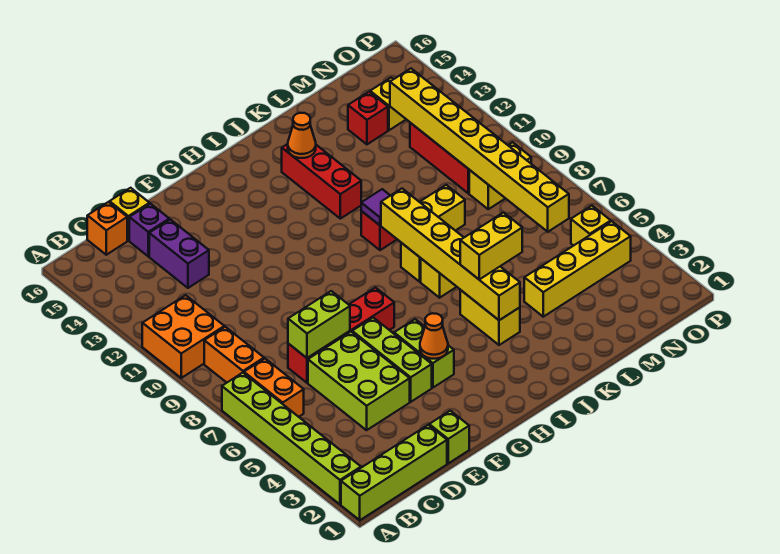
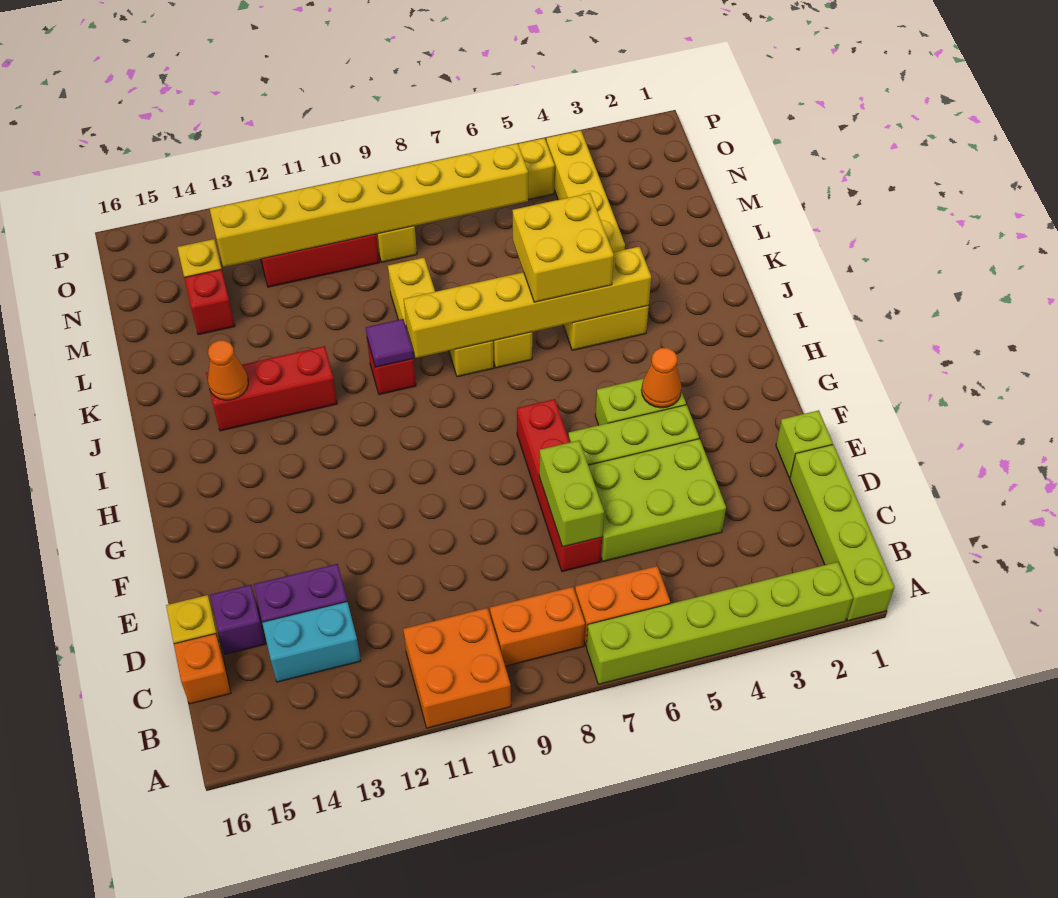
none -> cyan 1x2 brick [262,602,361,682]
yellow 1x2 brick [460,213,522,279] -> yellow 2x2 brick [513,193,614,302]

